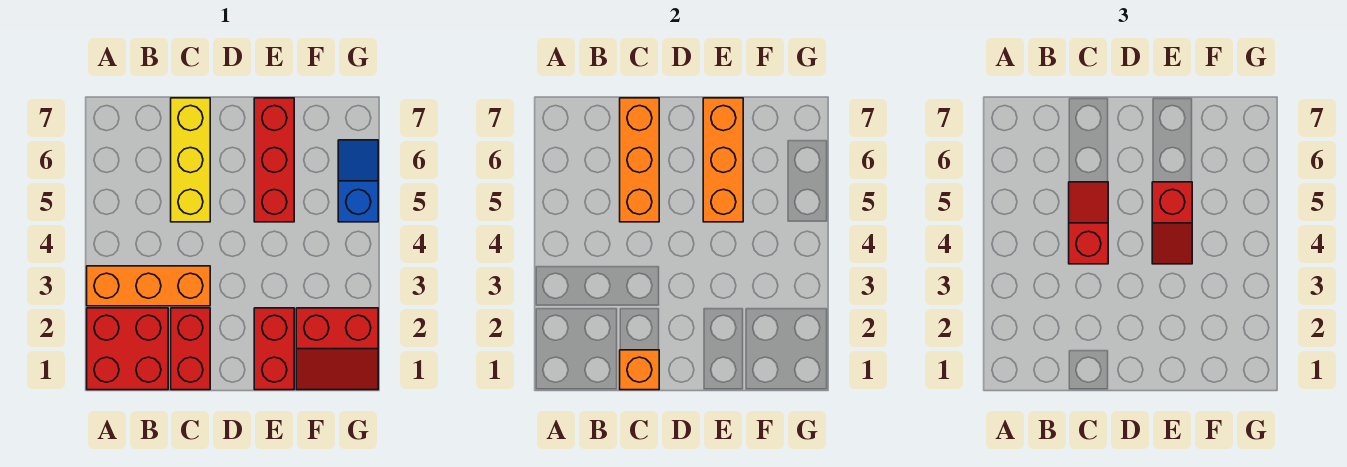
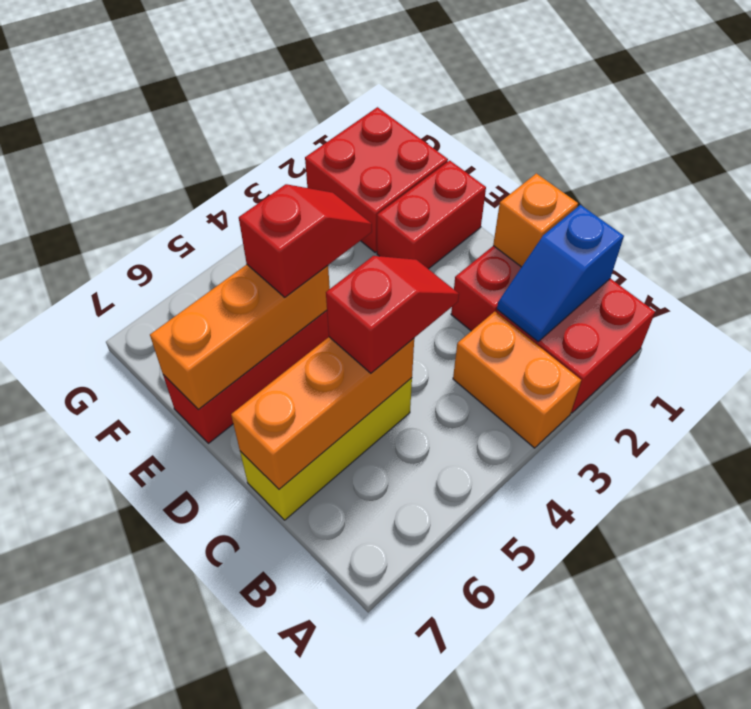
orange 1x3 brick [87,266,210,306] -> orange 1x2 brick [453,312,581,448]
red 1x2 slope [1069,182,1108,264] -> red 1x2 slope turned to [326,256,459,373]
red 2x2 slope [296,308,378,390] -> red 2x2 brick [305,107,448,252]
blue 1x2 slope [338,140,378,222] -> blue 1x2 slope moved to [497,205,624,342]

